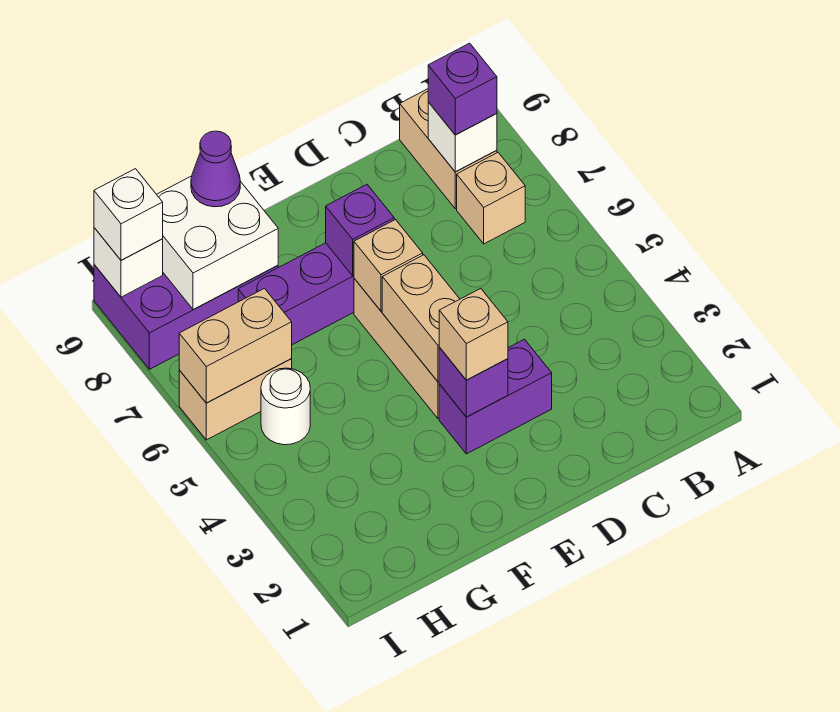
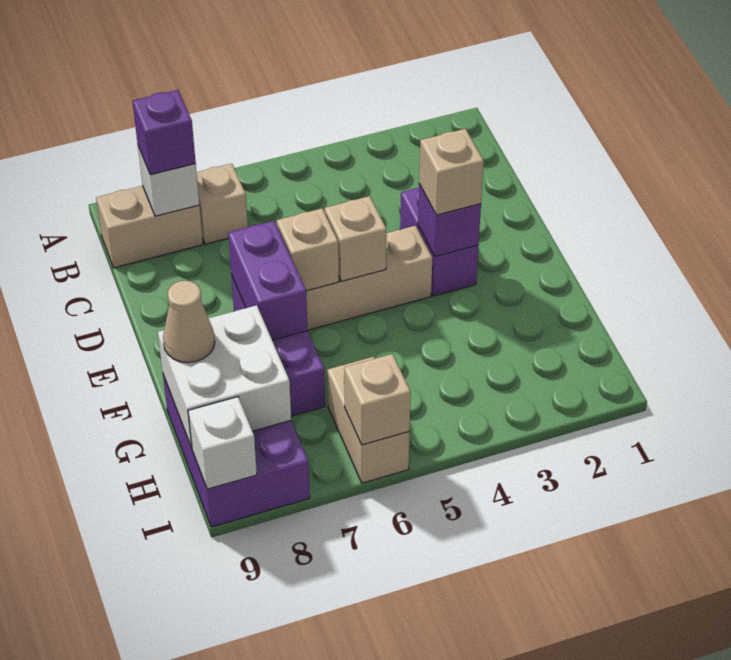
tan 1x2 brick [382,255,460,382] -> tan 1x1 brick [325,196,386,281]
purple 1x1 brick [326,184,394,276] -> purple 1x2 brick [228,221,308,340]
purple 1x1 cone [191,131,240,207] -> tan 1x1 cone [163,281,215,363]
white 1x1 round brick [261,368,310,445] -> none
tan 1x2 brick [179,288,292,403] -> tan 1x1 brick [344,354,411,445]
white 1x1 brick [94,169,163,260] -> none

